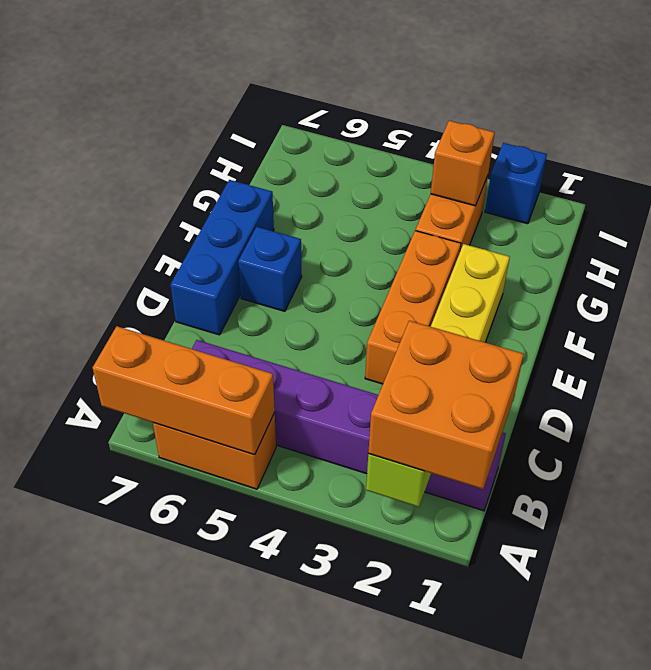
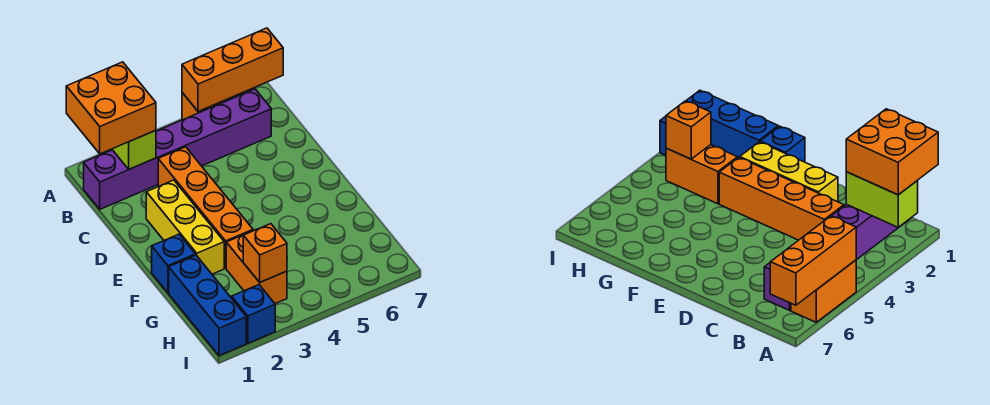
orange 1x3 brick [365,231,461,384] -> orange 1x4 brick [158,147,253,268]
blue 1x3 brick [170,180,274,335] -> blue 1x3 brick moved to [169,255,246,356]
blue 1x1 brick [238,227,302,311] -> blue 1x1 brick moved to [152,234,195,293]

